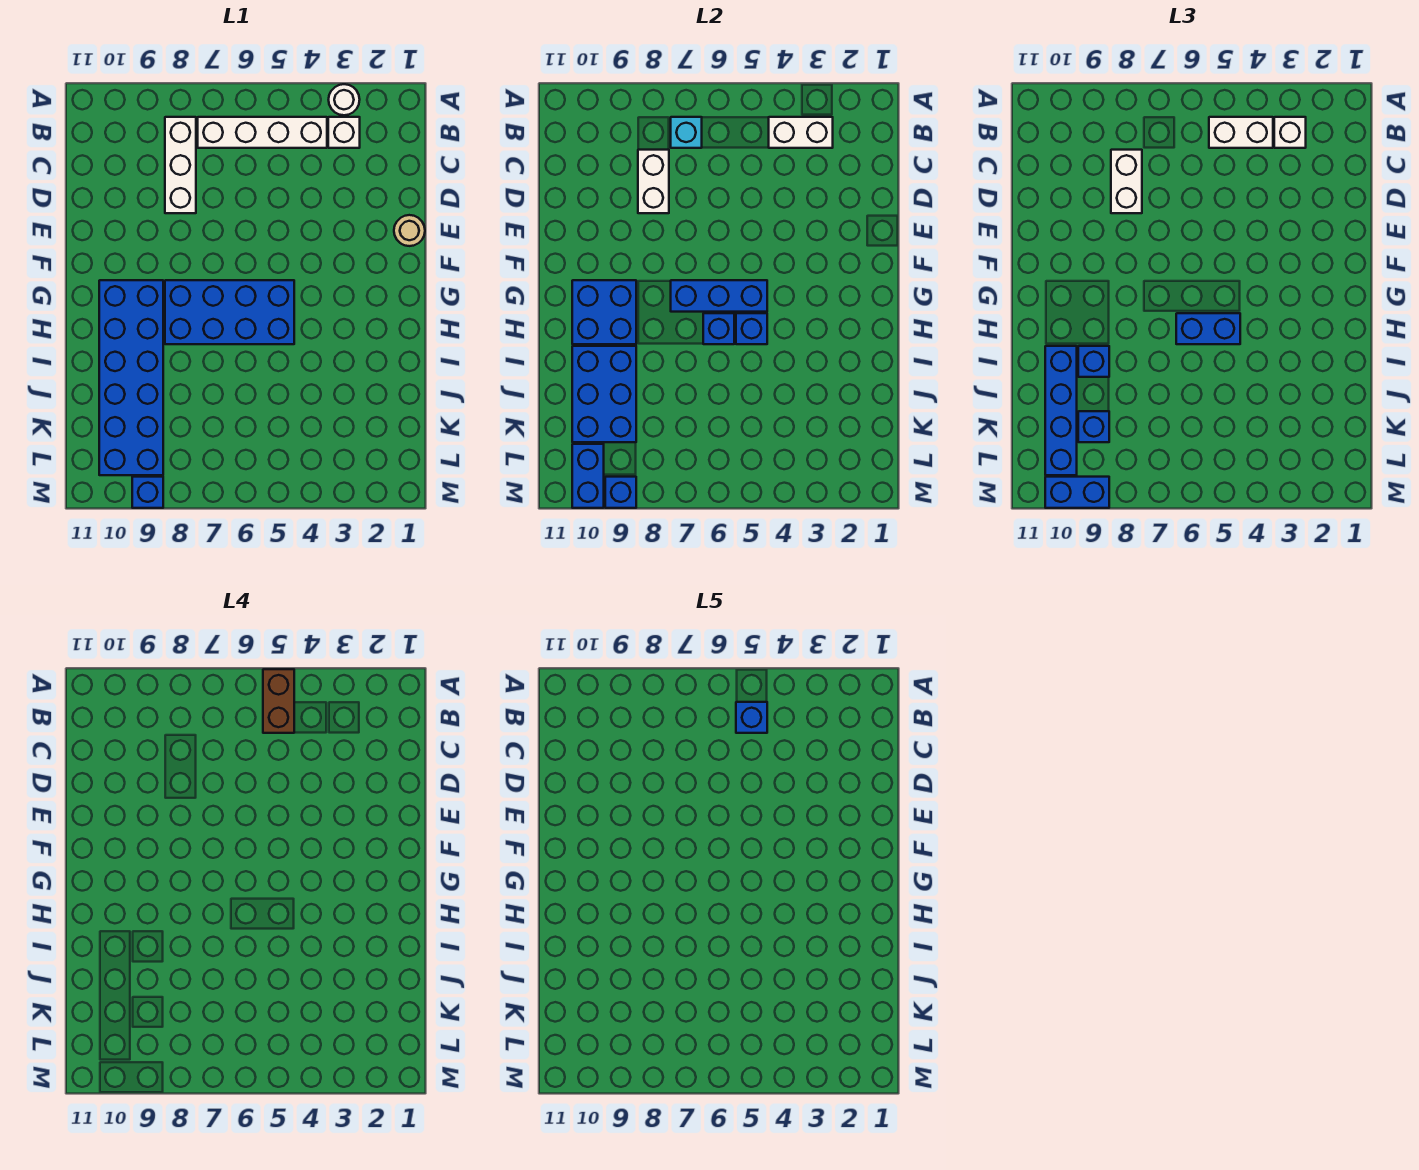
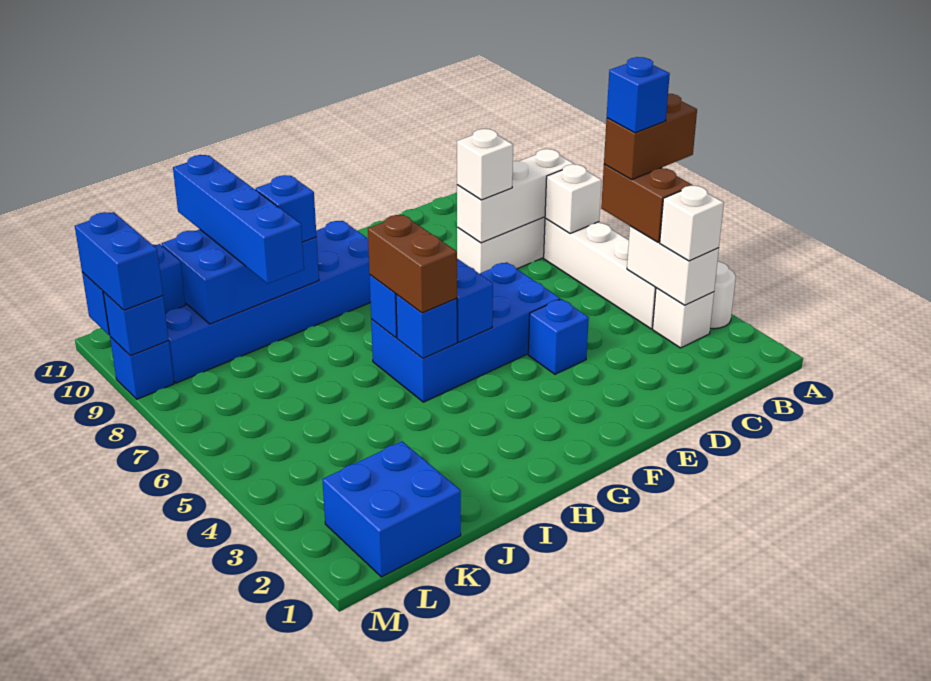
white 1x2 brick [1209,117,1273,148] -> brown 1x2 brick [601,164,692,242]
cyan 1x1 brick [671,117,702,148] -> white 1x1 brick [545,164,602,233]
white 1x2 brick [638,150,669,213] -> white 1x3 brick [457,149,574,243]
white 1x2 brick [1111,150,1142,213] -> white 1x1 brick [457,129,513,200]
tan 1x1 round brick [394,215,425,246] -> none
blue 2x4 brick [165,280,294,344] -> blue 2x4 brick turned to [371,262,560,402]
blue 2x2 brick [572,280,636,344] -> blue 2x2 brick moved to [322,441,461,577]
blue 1x2 brick [1176,313,1240,344] -> brown 1x2 brick [368,215,457,313]
blue 1x4 brick [1045,346,1077,475] -> blue 1x4 brick turned to [173,155,304,284]
blue 1x1 brick [1078,411,1109,442] -> blue 1x1 brick moved to [528,299,589,374]

